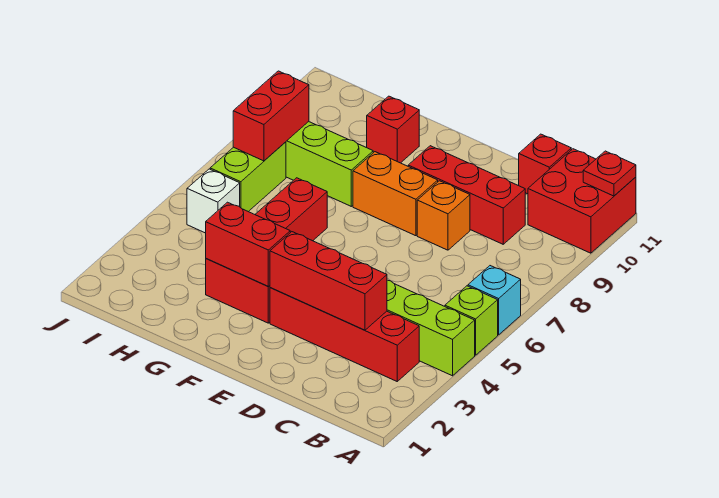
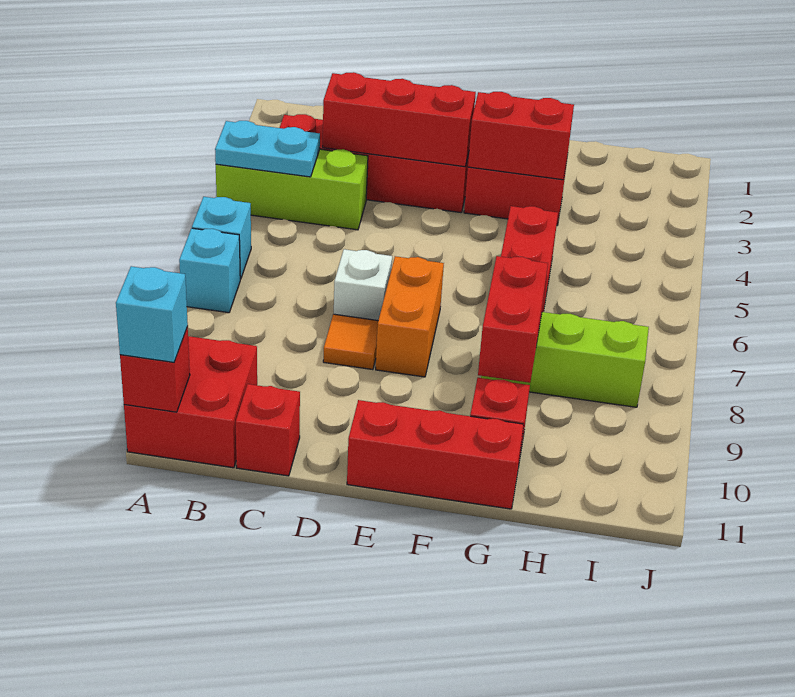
none -> cyan 1x2 plate [215,121,320,177]
lime 1x1 brick [445,286,498,355] -> none
none -> cyan 1x1 brick [179,228,240,313]
red 1x1 plate [583,151,636,196] -> red 1x1 brick [120,327,190,412]
none -> cyan 1x1 brick [116,266,188,362]
red 1x3 brick [408,146,525,244] -> red 1x3 brick moved to [347,400,524,509]
orange 1x1 brick [417,181,470,250] -> orange 1x1 tile [323,314,378,370]
orange 1x2 brick [353,152,438,236] -> orange 1x2 brick turned to [376,256,444,377]
white 1x1 brick [187,169,240,233] -> white 1x1 brick moved to [334,249,392,320]
lime 1x2 brick [210,142,286,212] -> none
red 1x2 brick [233,71,309,161] -> red 1x2 brick moved to [478,256,548,383]

